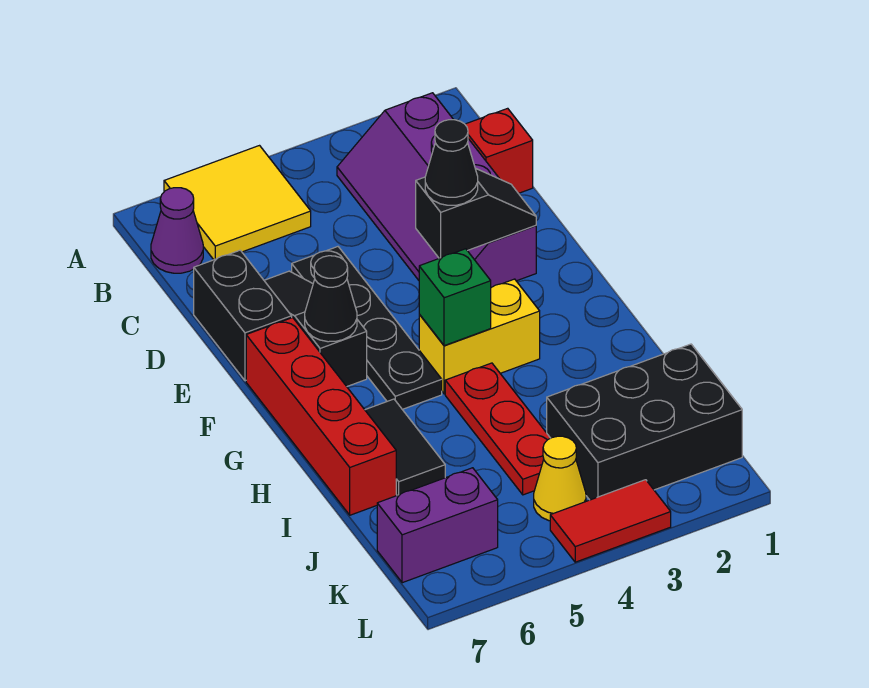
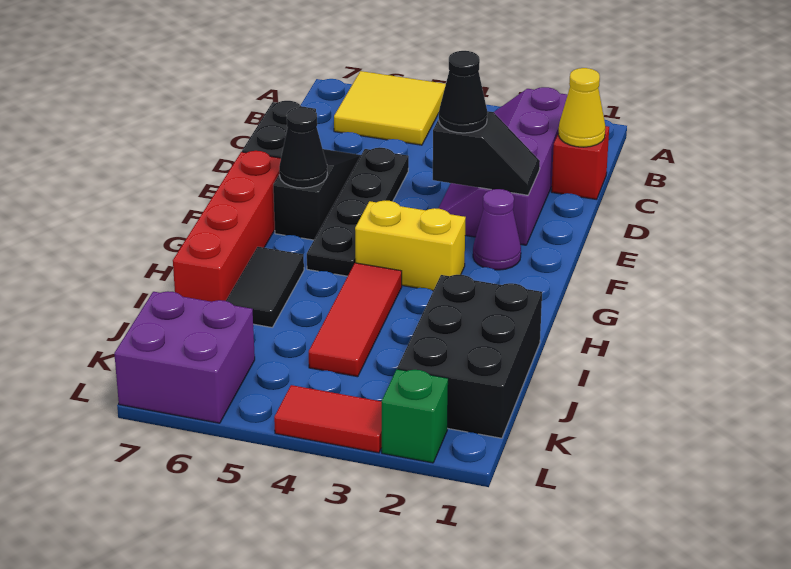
purple 1x1 cone [151,188,203,273] -> purple 1x1 cone moved to [473,189,521,270]
green 1x1 brick [419,249,491,346] -> green 1x1 brick moved to [382,369,448,463]
red 1x3 plate [445,363,550,495] -> red 1x3 tile [309,263,402,377]
black 2x3 brick [547,344,742,500] -> black 2x3 brick turned to [397,275,542,438]
yellow 1x1 cone [534,436,586,521] -> yellow 1x1 cone moved to [558,68,605,147]
purple 1x2 brick [377,468,498,583] -> purple 2x2 brick [114,291,255,423]

